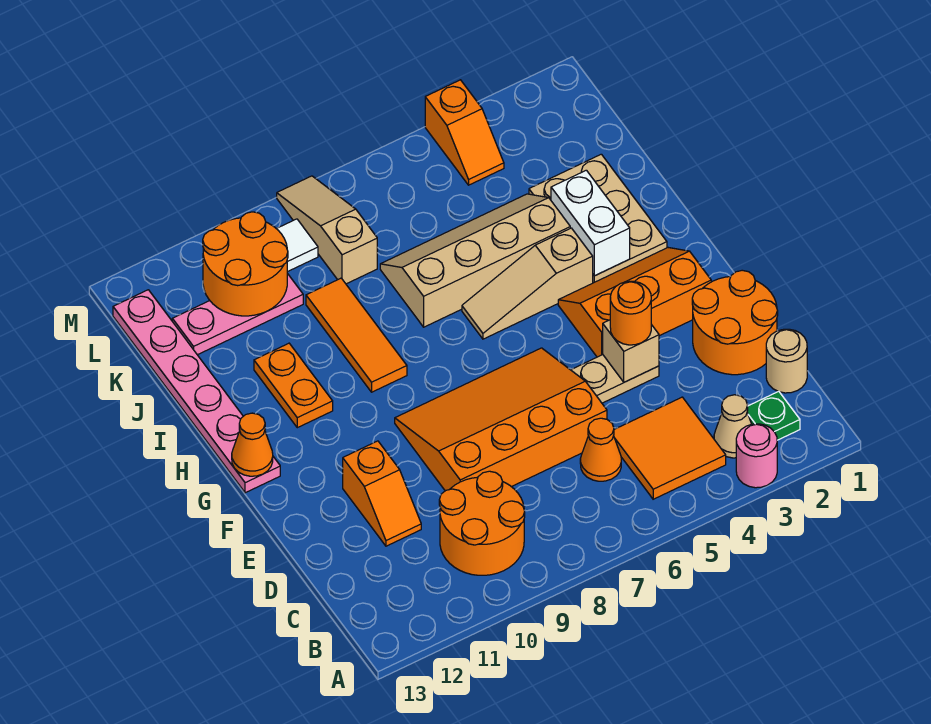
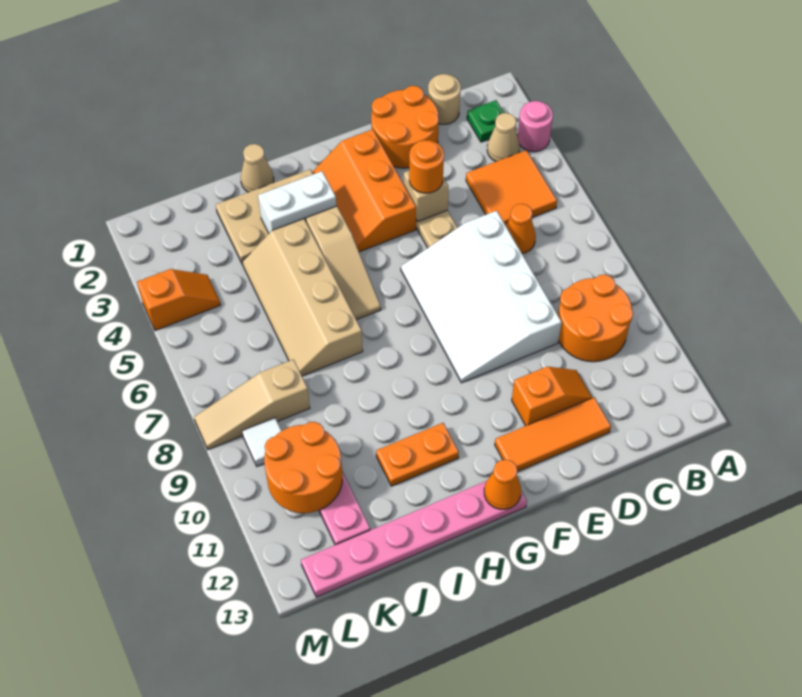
orange 3x4 slope [395,348,607,491] -> white 3x4 slope [401,211,562,383]
orange 1x3 tile [306,278,407,392] -> orange 1x3 tile moved to [495,398,611,472]
none -> tan 1x1 cone [241,144,274,192]

